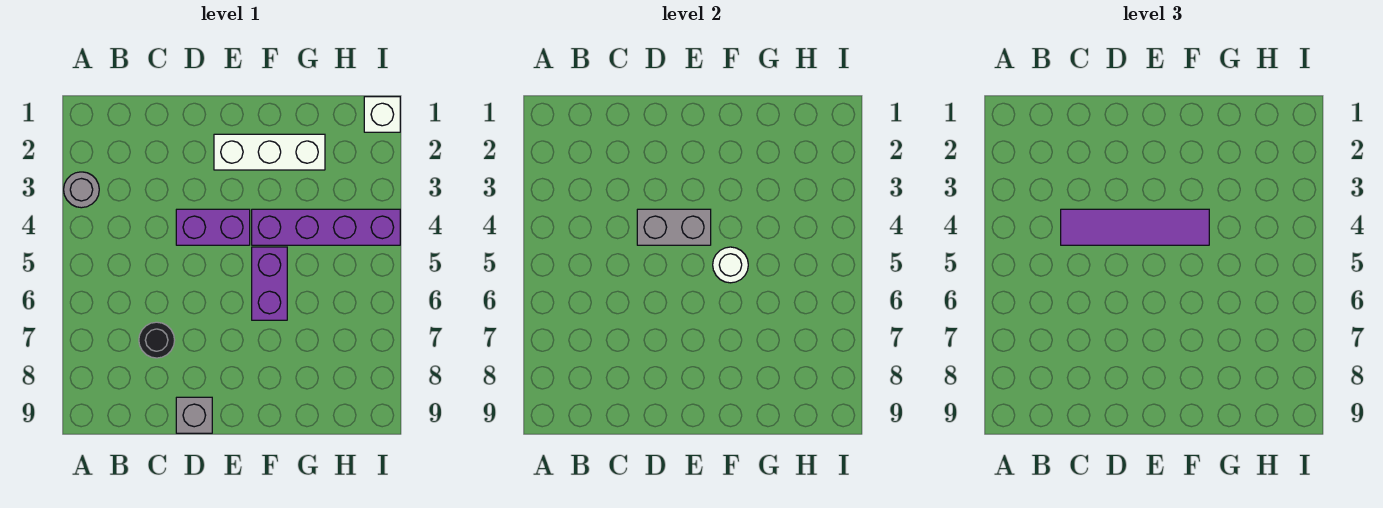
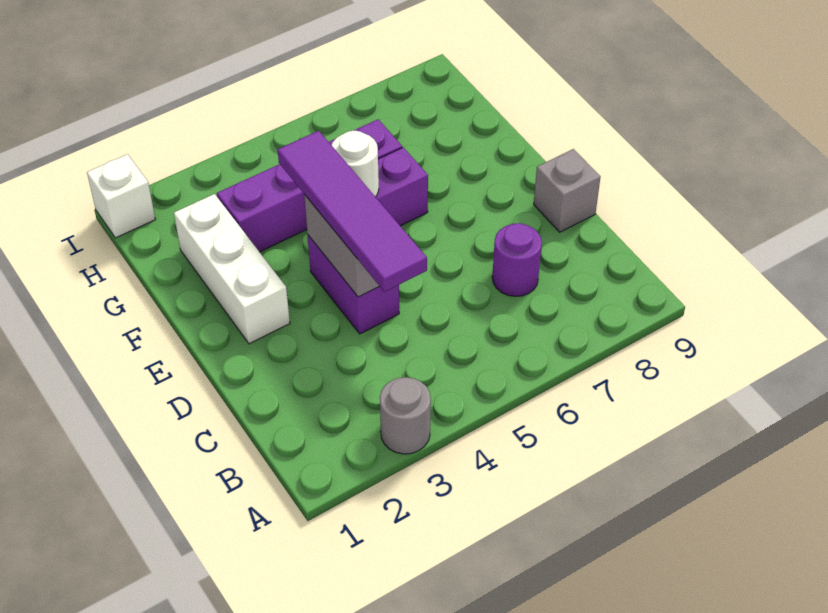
black 1x1 round brick [139,322,175,358] -> purple 1x1 round brick [492,223,542,296]
purple 1x4 brick [252,209,400,245] -> purple 1x4 brick turned to [217,119,402,252]

